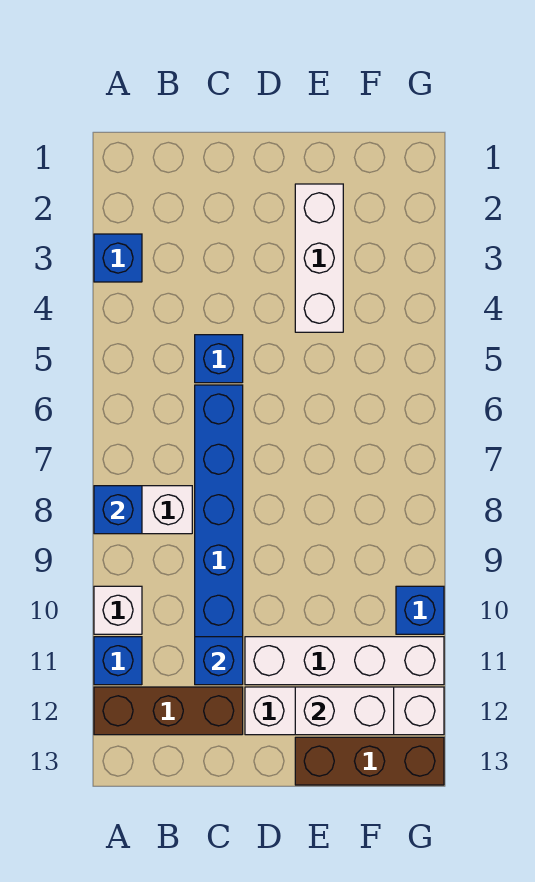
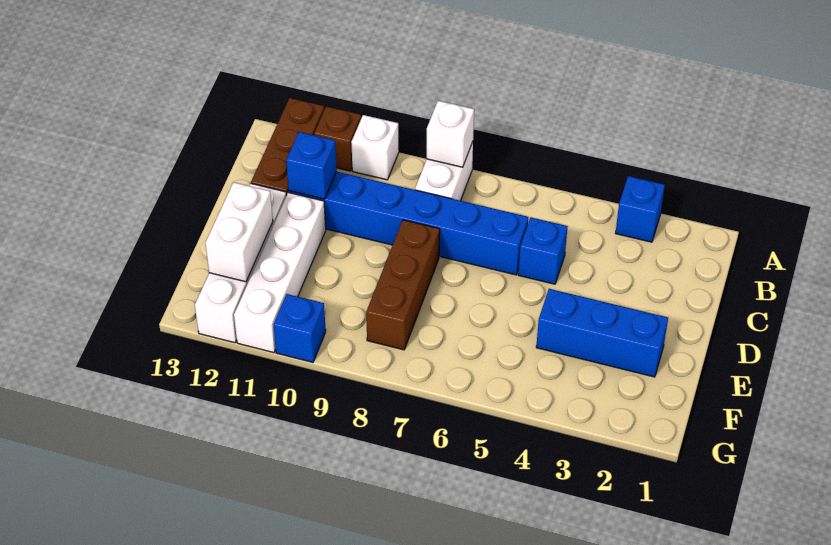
blue 1x1 brick [94,486,142,534] -> white 1x1 brick [427,101,474,167]
blue 1x1 brick [94,637,142,685] -> brown 1x1 brick [314,106,361,171]
white 1x3 brick [295,184,343,332] -> blue 1x3 brick [536,289,668,377]
brown 1x3 brick [295,737,444,785] -> brown 1x3 brick moved to [366,220,440,350]

